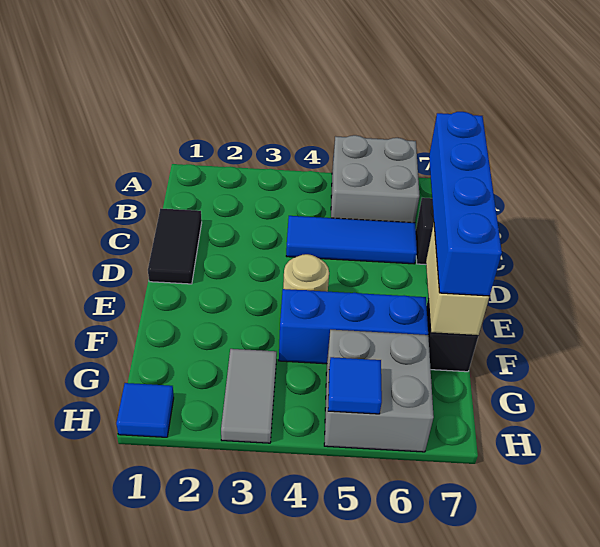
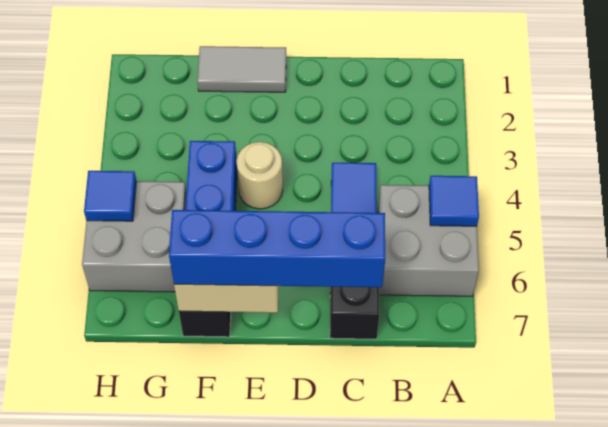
black 1x2 tile [148,208,202,284] -> none
grey 1x2 tile [221,349,277,443] -> grey 1x2 tile moved to [197,46,286,92]
blue 1x1 tile [116,383,174,437] -> blue 1x1 tile moved to [429,176,479,226]

